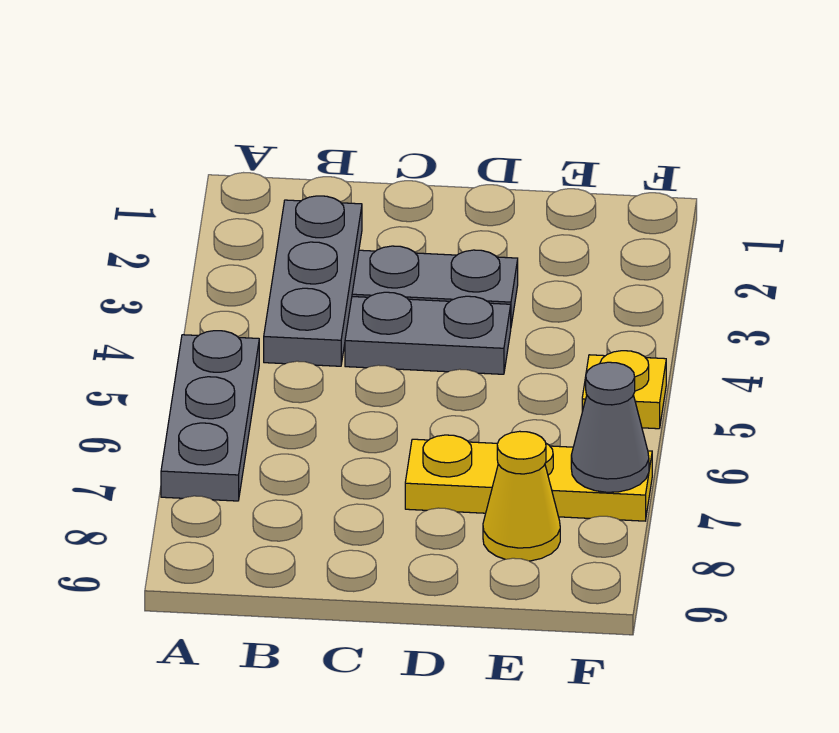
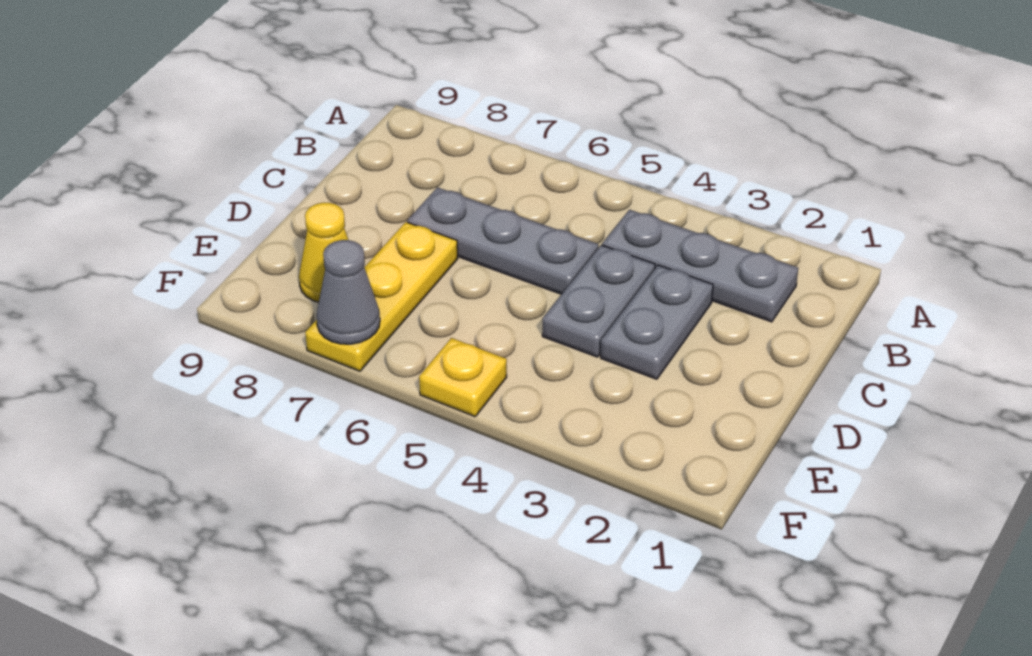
grey 1x3 plate [161,331,259,501] -> grey 1x3 plate moved to [407,187,598,294]

